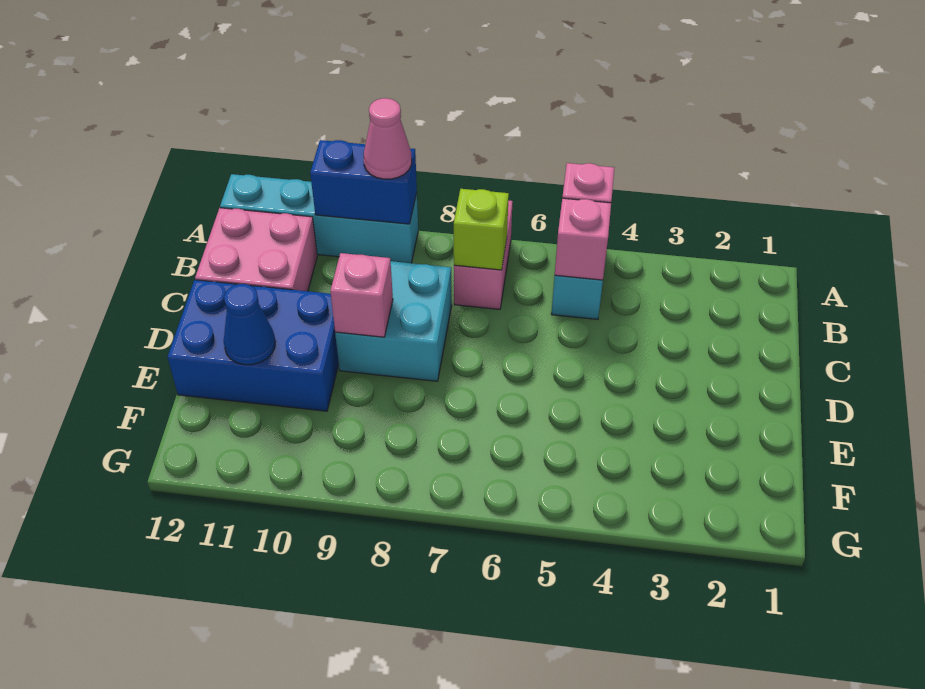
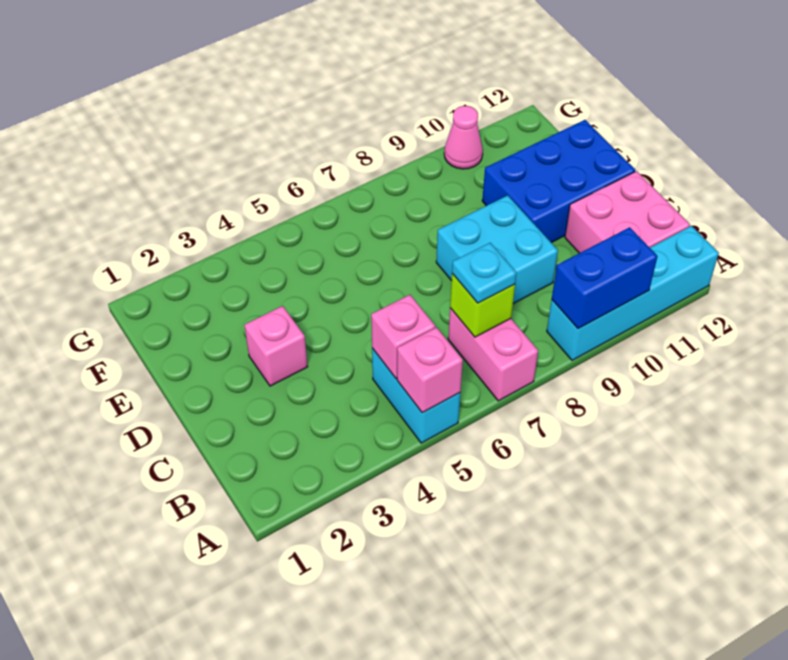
pink 1x1 cone [364,98,412,179] -> pink 1x1 cone moved to [444,106,483,169]
none -> cyan 1x1 plate [452,243,516,303]
pink 1x1 brick [330,253,393,337] -> pink 1x1 brick moved to [244,306,308,386]
blue 1x1 cone [224,284,276,365] -> none

